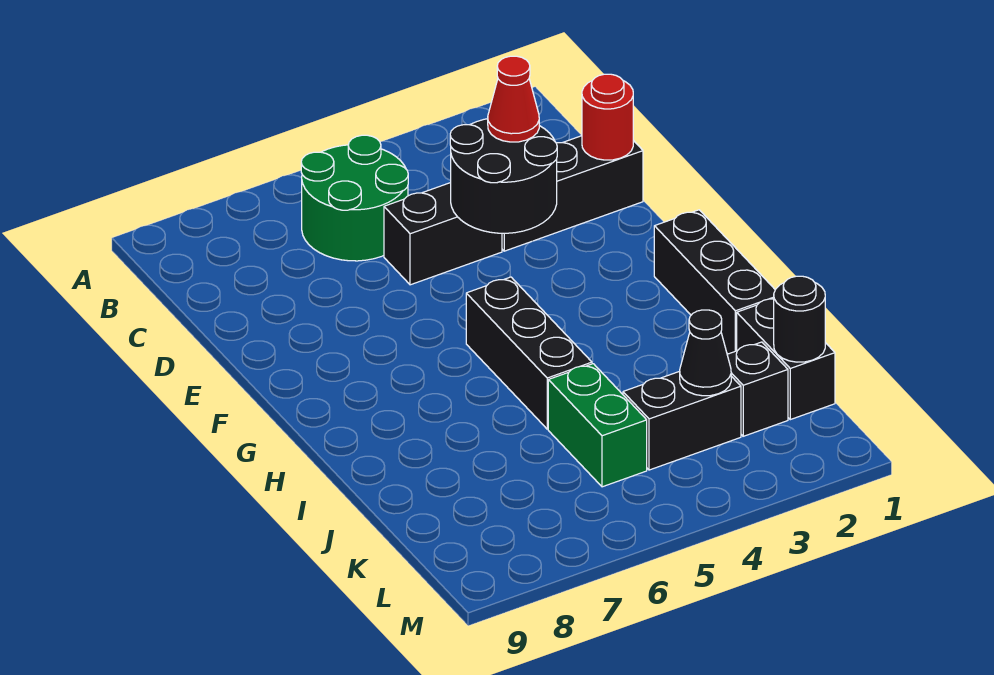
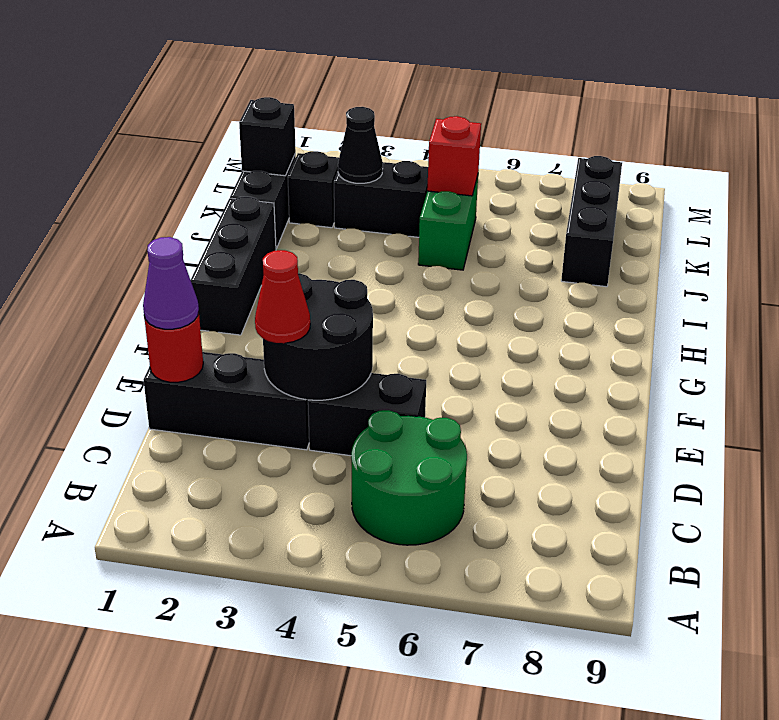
none -> purple 1x1 cone [143,237,199,329]
black 1x3 brick [466,277,592,429] -> black 1x3 brick moved to [561,156,622,287]
black 1x1 round brick [774,276,825,362] -> black 1x1 brick [239,97,296,176]
none -> red 1x1 brick [427,116,481,196]

